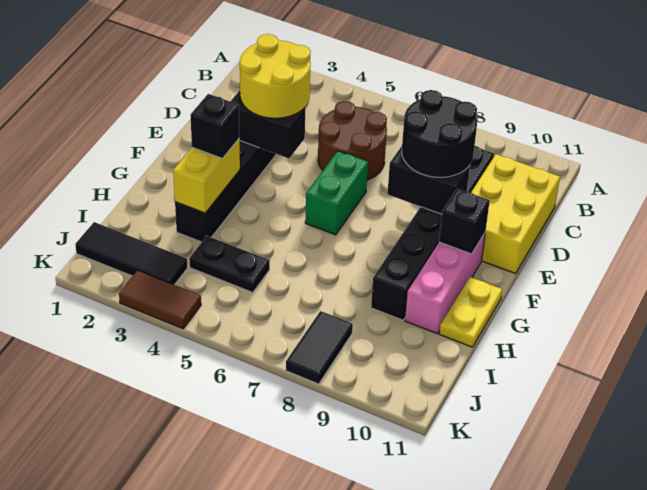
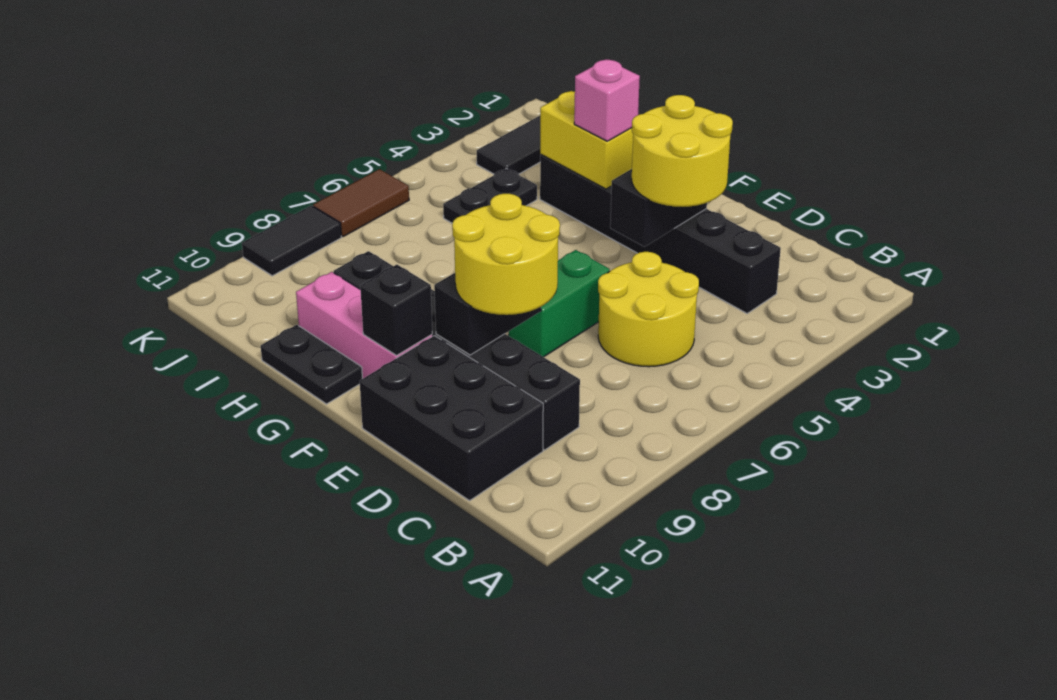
brown 2x2 round brick [318,101,387,180] -> yellow 2x2 round brick [598,252,699,367]
yellow 2x3 brick [471,154,560,273] -> black 2x3 brick [360,336,543,501]
black 2x2 round brick [402,90,477,177] -> yellow 2x2 round brick [452,194,560,315]
green 1x2 brick [305,151,368,235] -> green 1x2 brick turned to [509,250,610,357]
black 1x1 brick [190,94,240,158] -> pink 1x1 brick [574,60,640,141]
yellow 1x2 plate [439,277,502,347] -> black 1x2 plate [261,325,362,404]
black 1x2 tile [286,311,353,384] -> black 1x2 tile turned to [242,206,341,276]
brown 1x2 tile [119,270,201,329] -> brown 1x2 tile moved to [313,169,409,237]

